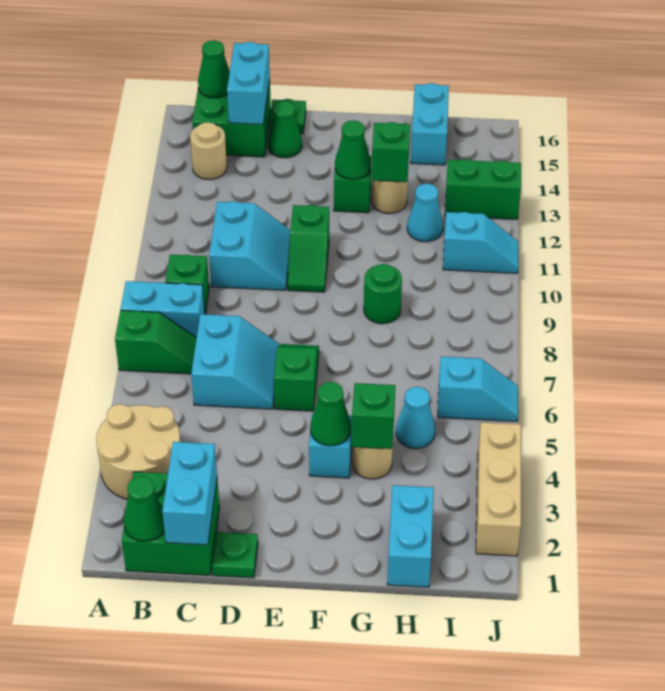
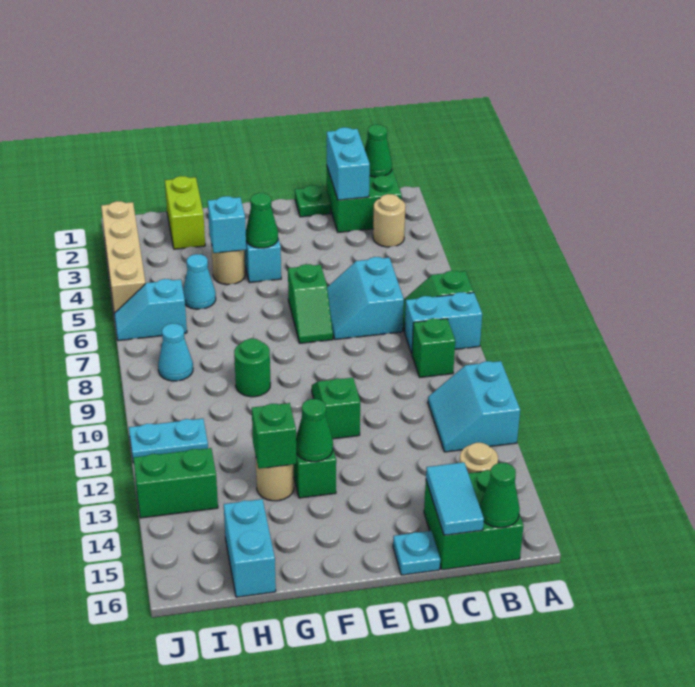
tan 2x2 round brick [96,404,180,499] -> tan 1x1 round brick [373,194,405,247]
cyan 2x2 slope [209,201,290,290] -> cyan 2x2 slope moved to [428,361,520,452]
cyan 1x2 brick [227,42,270,125] -> cyan 1x2 tile [426,462,484,535]
green 1x1 cone [268,101,302,158] -> none
green 1x1 plate [269,99,306,134] -> cyan 1x1 plate [393,531,440,575]
green 1x1 brick [352,383,395,449] -> cyan 1x1 brick [208,196,246,253]
cyan 1x2 brick [387,485,434,587] -> lime 1x2 brick [165,176,205,249]
cyan 1x1 cone [407,183,443,242] -> cyan 1x1 cone moved to [158,323,193,381]
cyan 1x2 slope [443,212,518,273] -> cyan 1x2 plate [129,418,208,463]
tan 1x3 brick [476,422,521,556] -> tan 1x4 brick [101,201,145,313]

